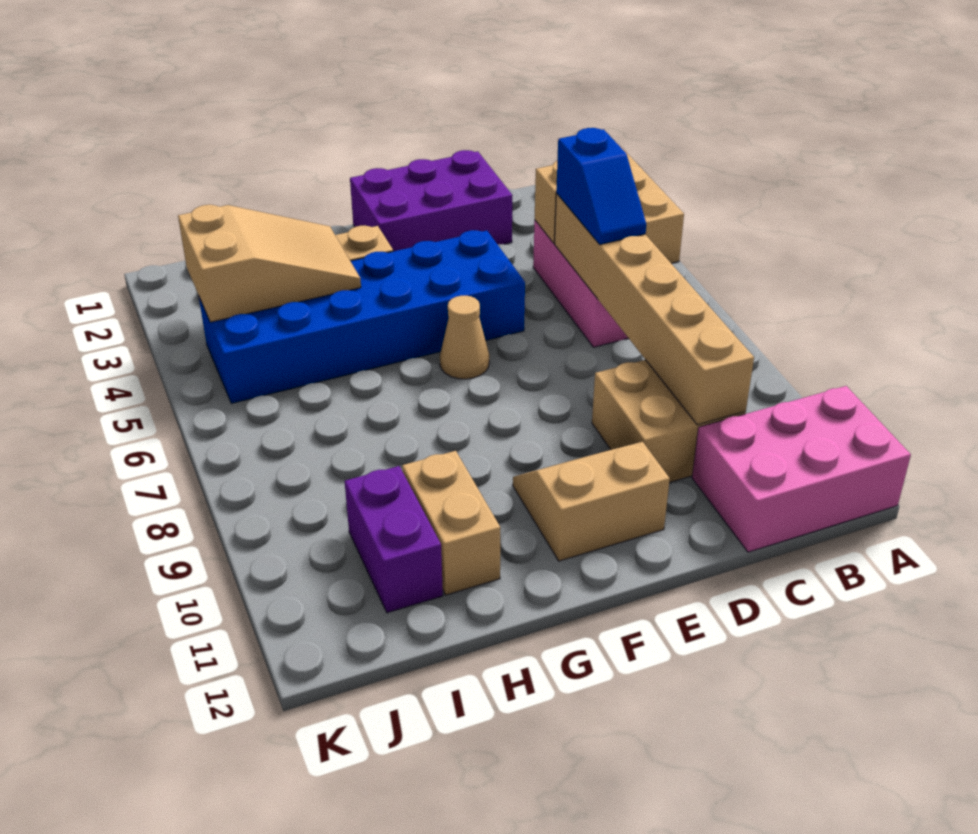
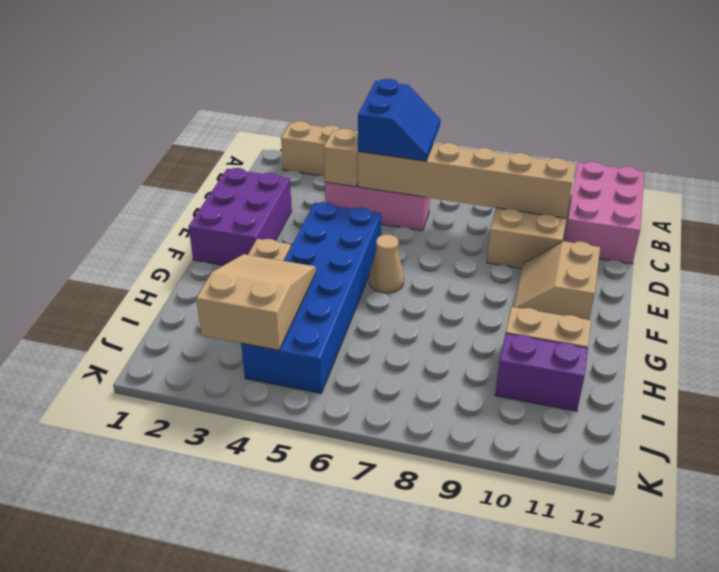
blue 1x2 slope [556,128,646,245] -> blue 2x2 slope [358,79,440,161]

